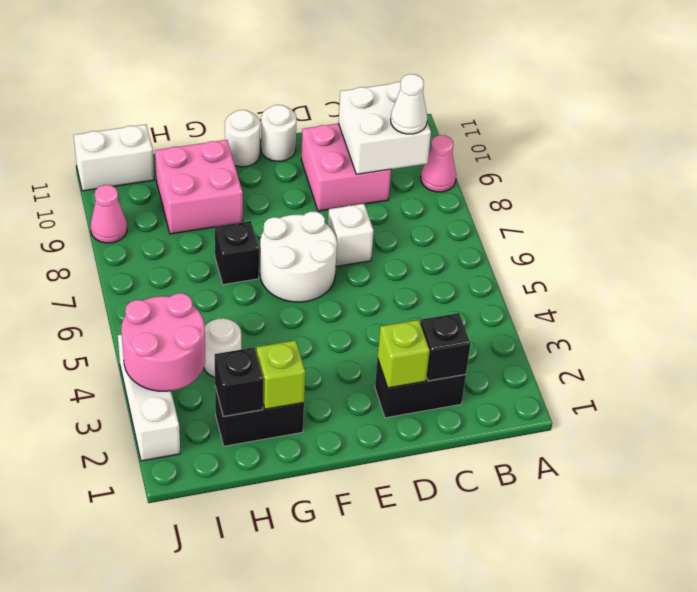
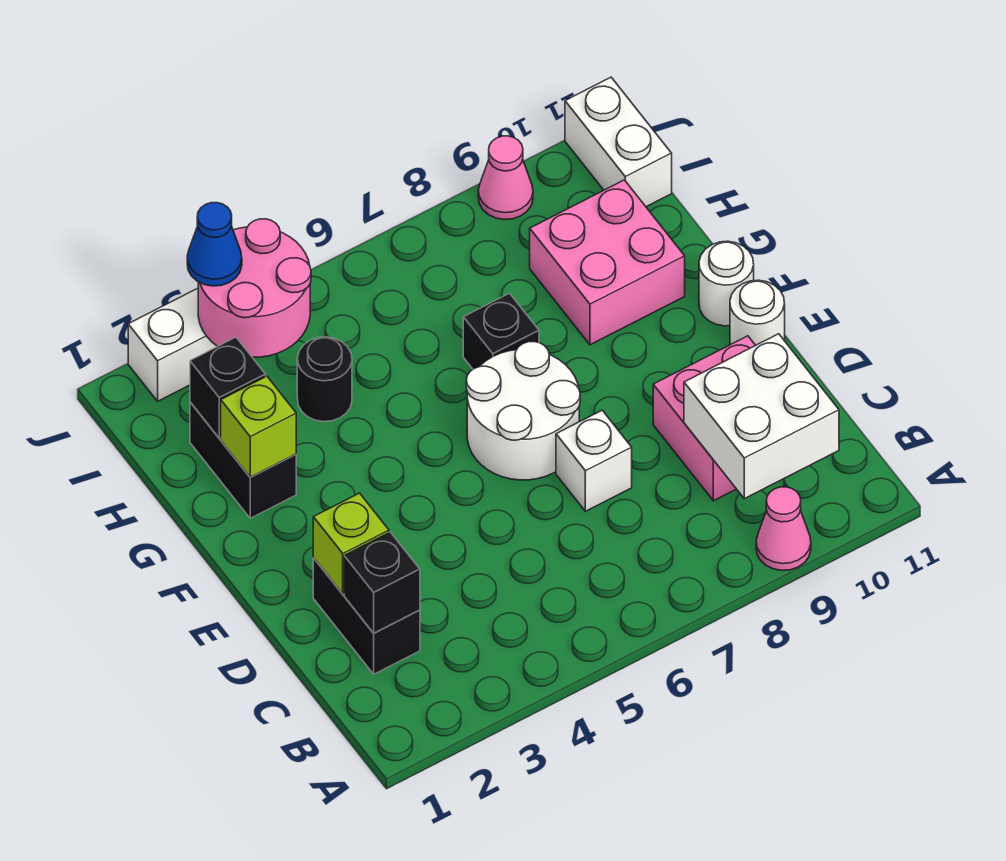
white 1x1 cone [391,74,427,134] -> none
white 1x1 round brick [204,318,241,378] -> black 1x1 round brick [297,337,352,422]
none -> blue 1x1 cone [187,203,242,286]

